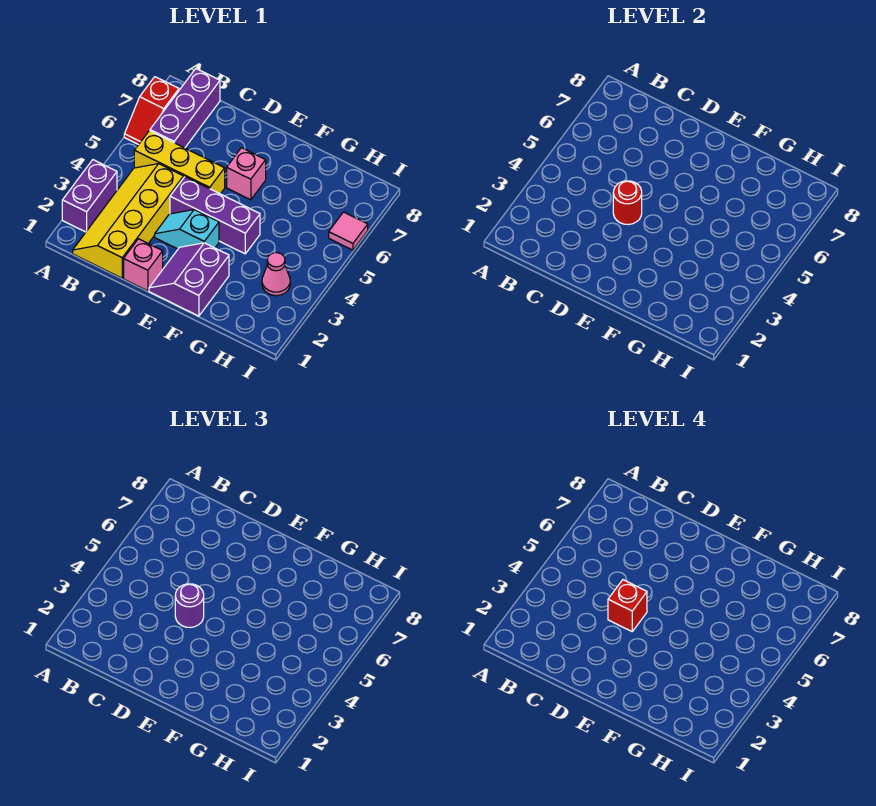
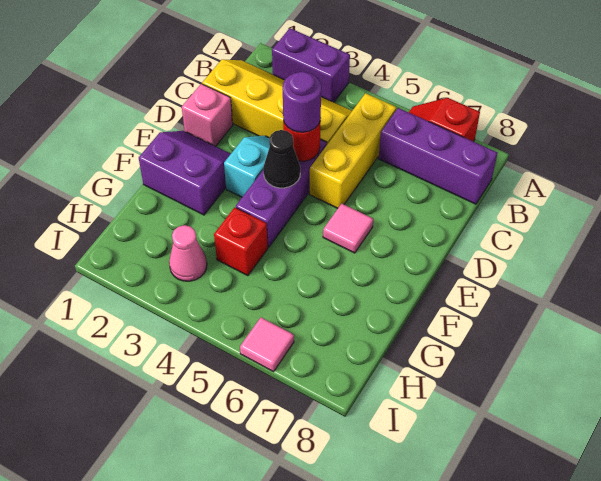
red 1x1 brick [608,580,647,631] -> red 1x1 brick moved to [214,207,268,276]
none -> black 1x1 cone [263,130,300,188]
pink 1x1 brick [227,148,266,200] -> pink 1x1 tile [323,204,373,253]

